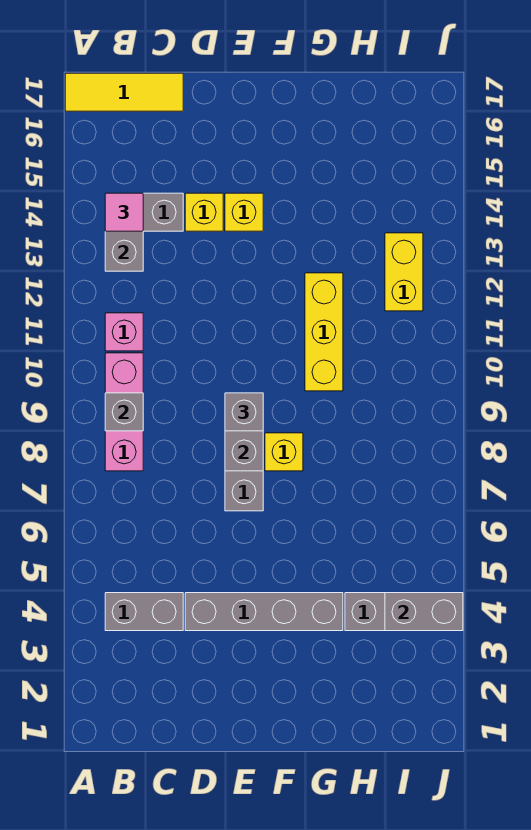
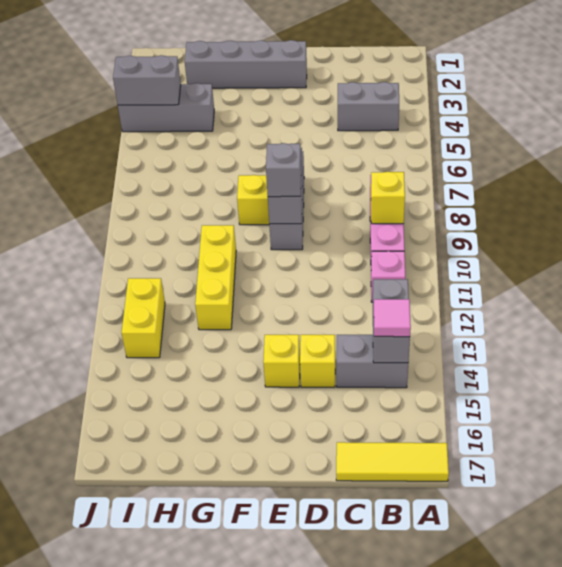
grey 1x1 brick [105,393,143,431] -> yellow 1x1 brick [371,172,405,224]
grey 1x4 brick [185,593,343,631] -> grey 1x4 brick moved to [185,40,307,88]

